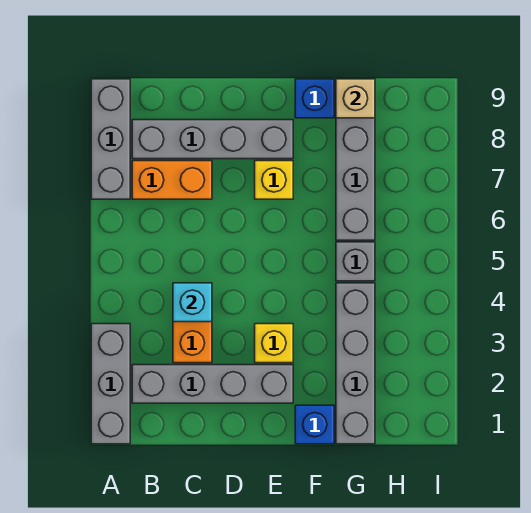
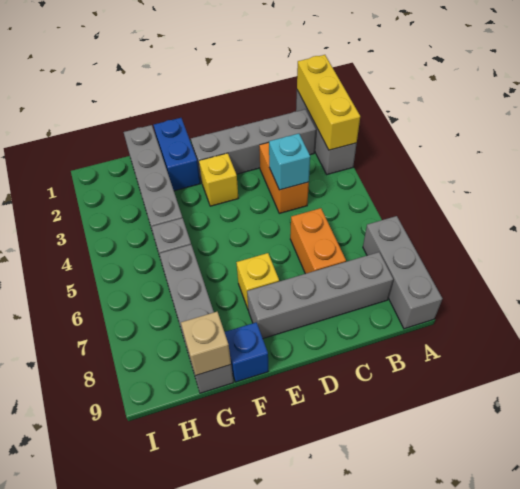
none -> yellow 1x3 brick [297,55,360,150]
orange 1x2 brick [132,161,212,199] -> orange 1x2 brick turned to [290,208,346,274]
blue 1x1 brick [295,405,334,444] -> blue 1x2 brick [154,118,200,191]

